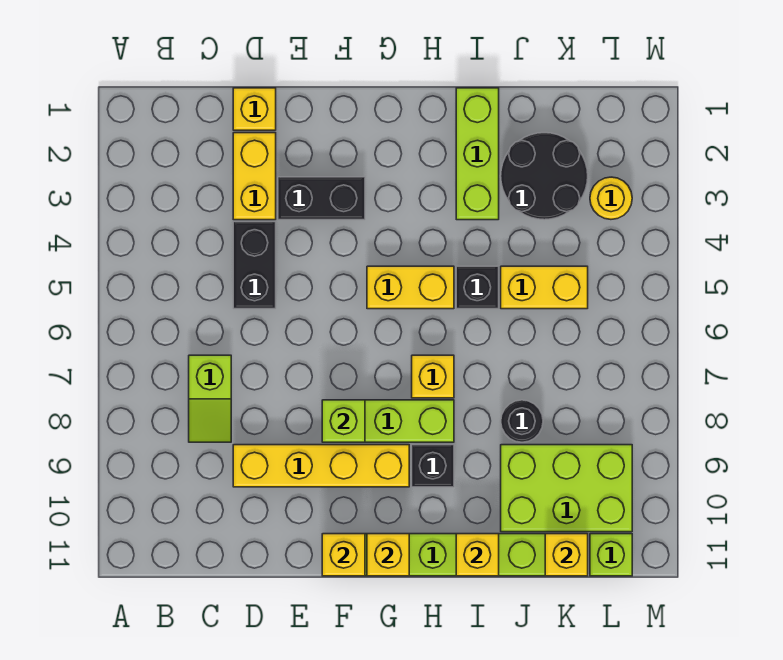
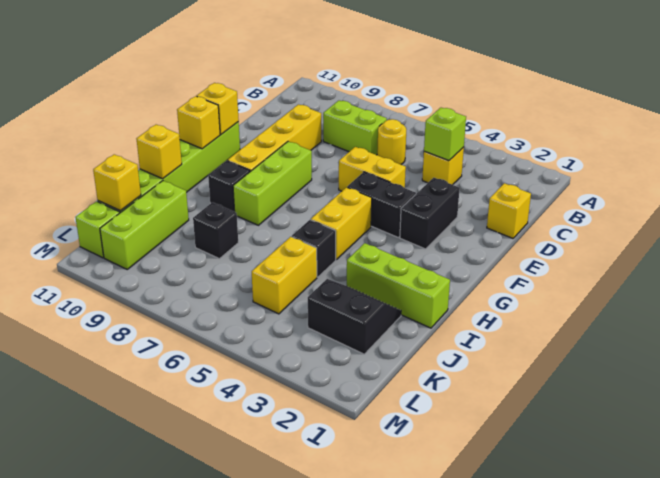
lime 1x2 slope [189,355,231,442] -> lime 1x2 brick [323,100,387,155]
yellow 1x2 brick [233,133,276,220] -> yellow 1x2 brick moved to [339,147,406,191]
black 1x2 brick [233,222,276,309] -> black 1x2 brick moved to [347,172,416,238]
lime 1x1 brick [322,400,365,442] -> lime 1x1 brick moved to [424,108,466,161]
yellow 1x1 brick [412,355,454,398] -> yellow 1x1 brick moved to [422,147,464,185]
black 2x2 round brick [501,133,588,220] -> black 2x2 slope [308,279,401,354]
black 1x1 round brick [501,400,543,442] -> black 1x1 brick [193,202,238,259]
lime 2x3 brick [501,445,632,532] -> lime 1x3 brick [100,181,189,269]
yellow 1x1 round brick [590,177,632,219] -> yellow 1x1 round brick moved to [377,119,406,164]

